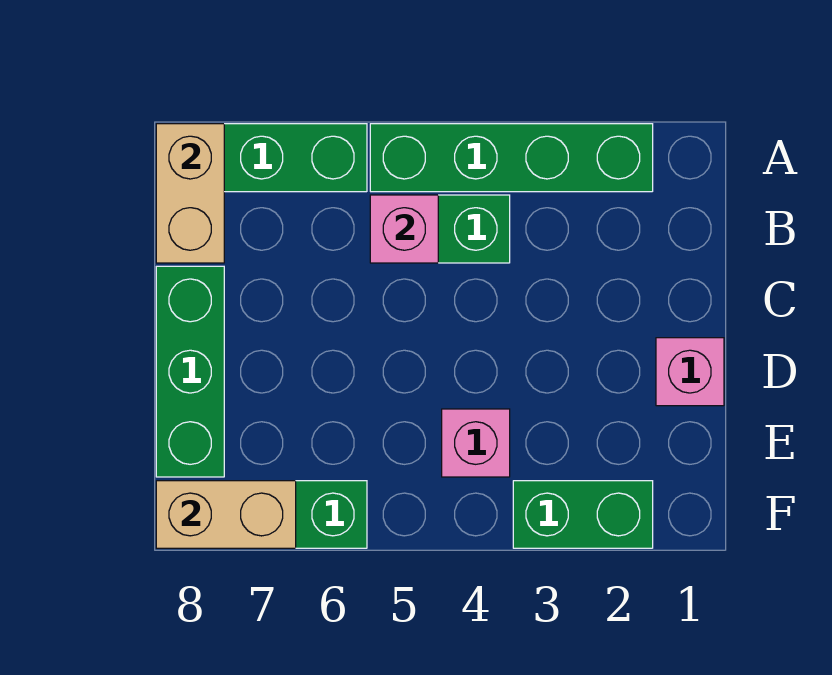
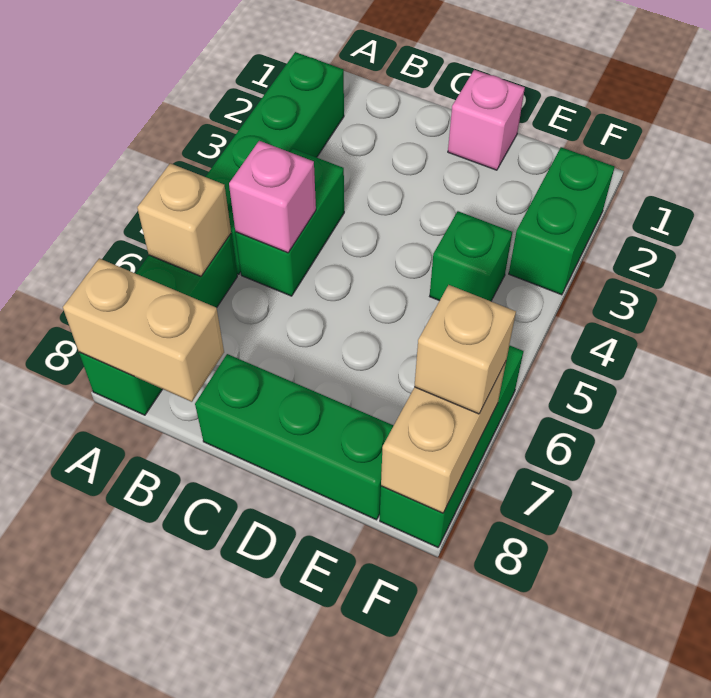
none -> tan 1x1 brick [137,163,231,276]
pink 1x1 brick [442,409,510,477] -> green 1x1 brick [430,211,512,301]
none -> tan 1x1 brick [414,285,516,414]

